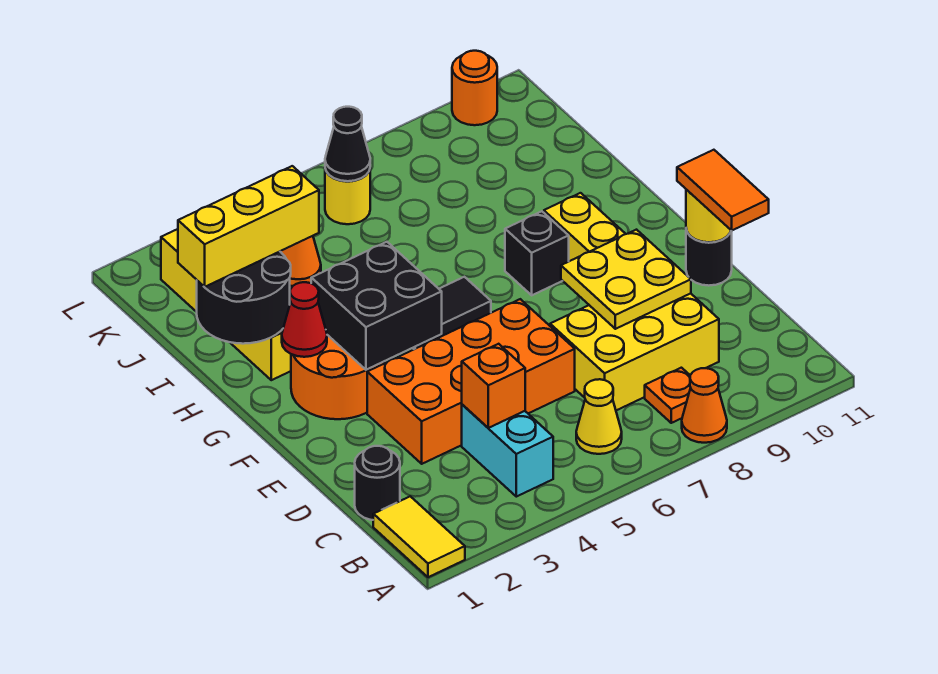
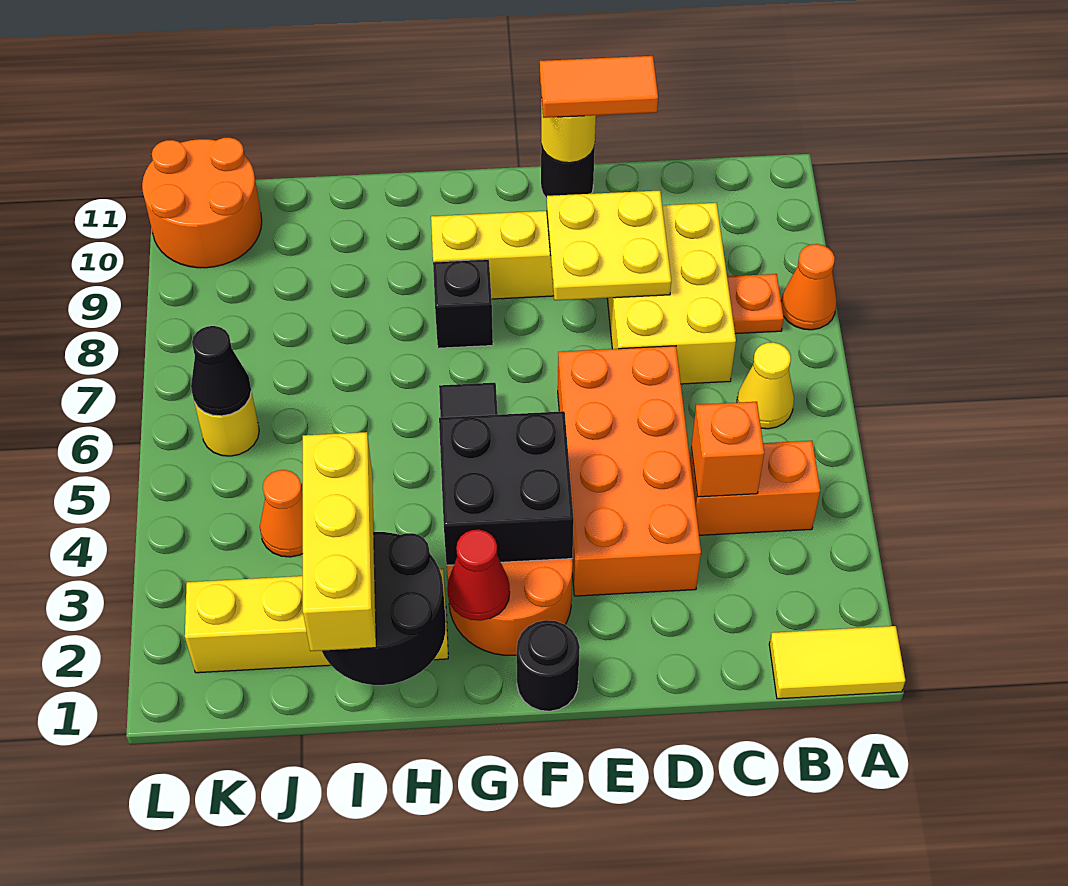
cyan 1x2 brick [462,405,553,497] -> orange 1x2 brick [690,441,820,535]
black 1x1 round brick [355,446,400,520] -> black 1x1 round brick moved to [517,620,580,711]
orange 1x1 round brick [452,51,497,125] -> orange 2x2 round brick [142,138,262,268]

